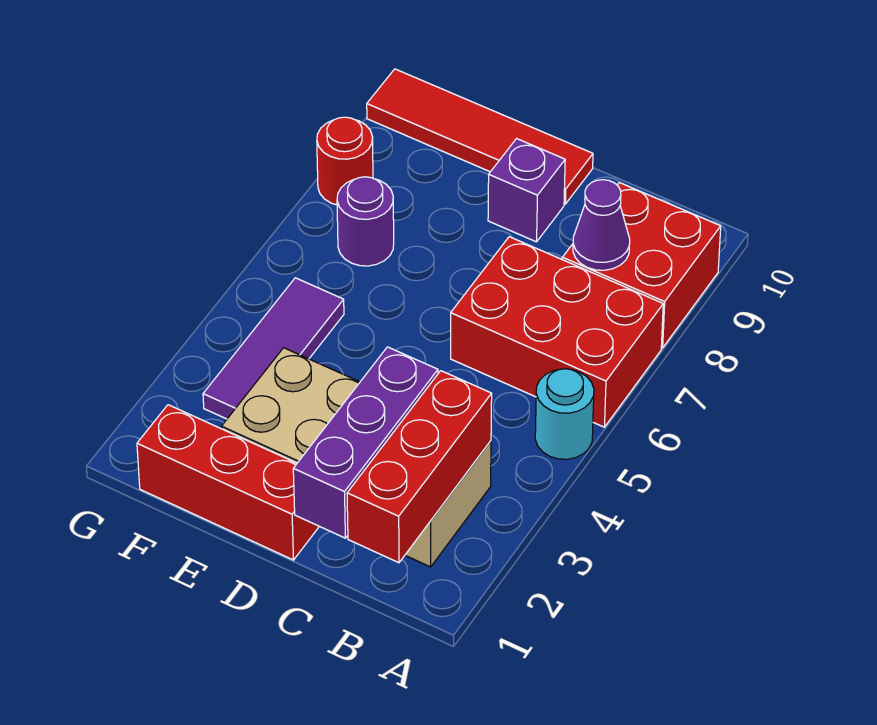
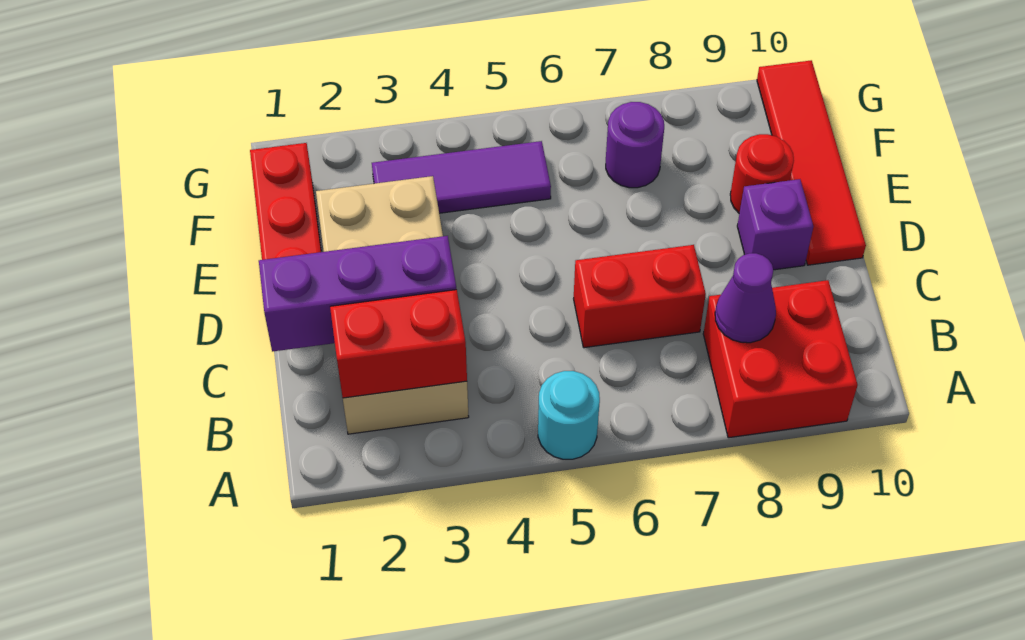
red 2x3 brick [451,237,663,427] -> red 1x2 brick [574,245,706,348]
red 1x3 brick [347,371,492,563] -> red 1x2 brick [330,290,467,398]
red 1x1 round brick [317,117,373,205] -> red 1x1 round brick moved to [730,134,794,213]

